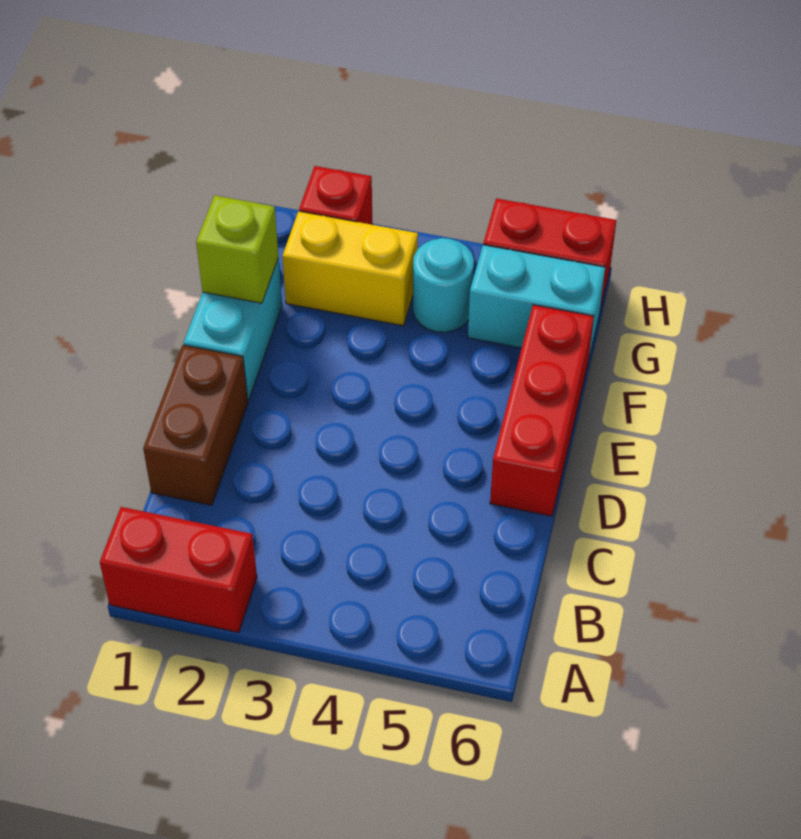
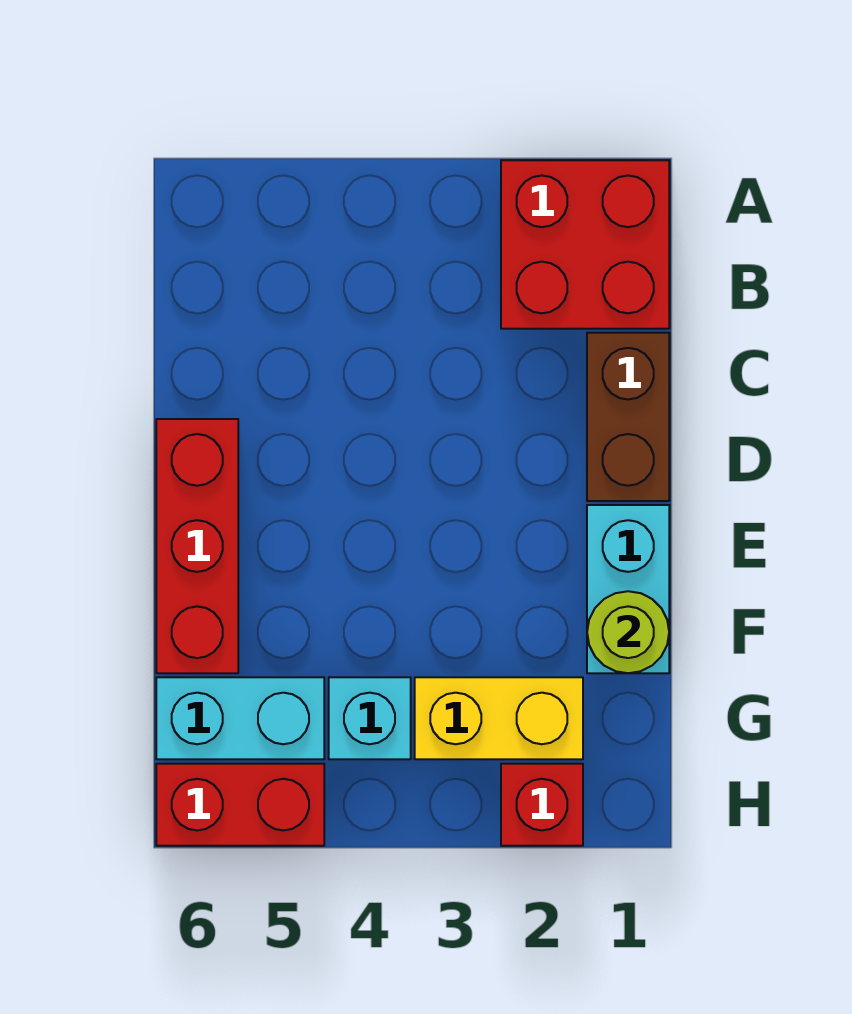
red 1x2 brick [100,507,257,632] -> red 2x2 brick [501,160,669,329]
lime 1x1 brick [196,195,279,303] -> lime 1x1 round brick [587,591,669,673]
cyan 1x1 round brick [413,238,474,332] -> cyan 1x1 brick [329,677,411,759]

